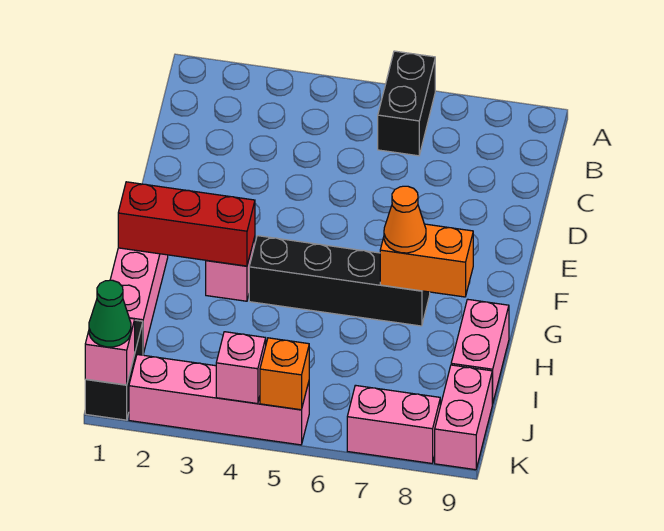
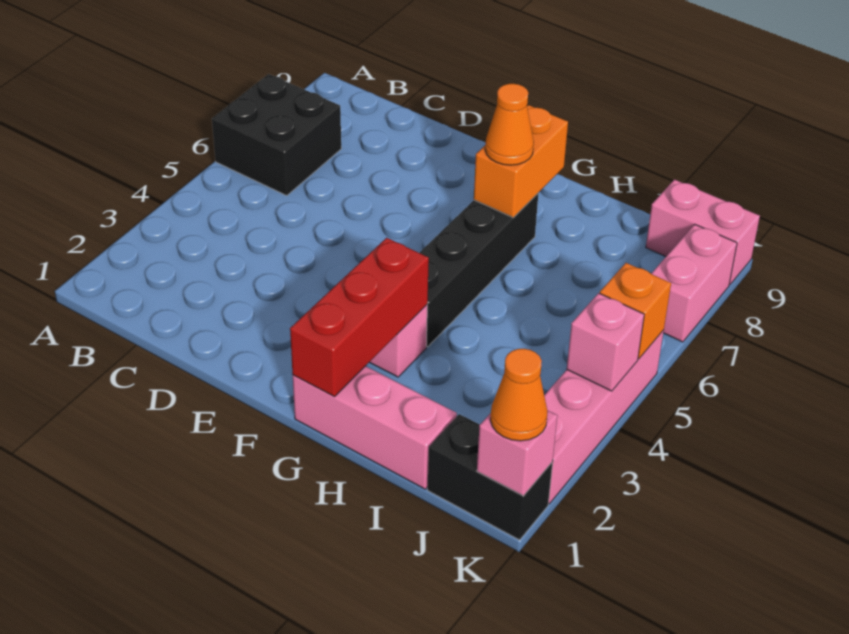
black 1x2 brick [378,51,435,156] -> black 2x2 brick [212,74,341,196]
pink 1x2 brick [451,299,509,404] -> none
green 1x1 cone [89,280,131,347] -> orange 1x1 cone [490,349,548,441]

